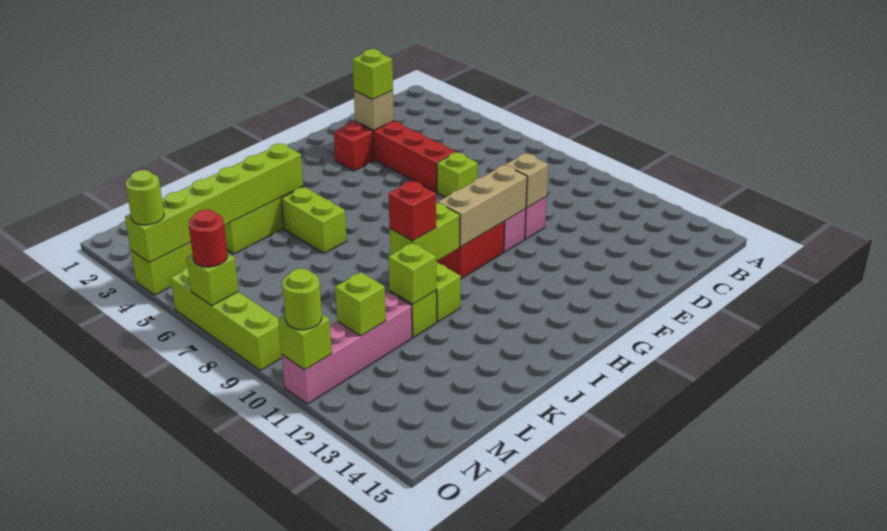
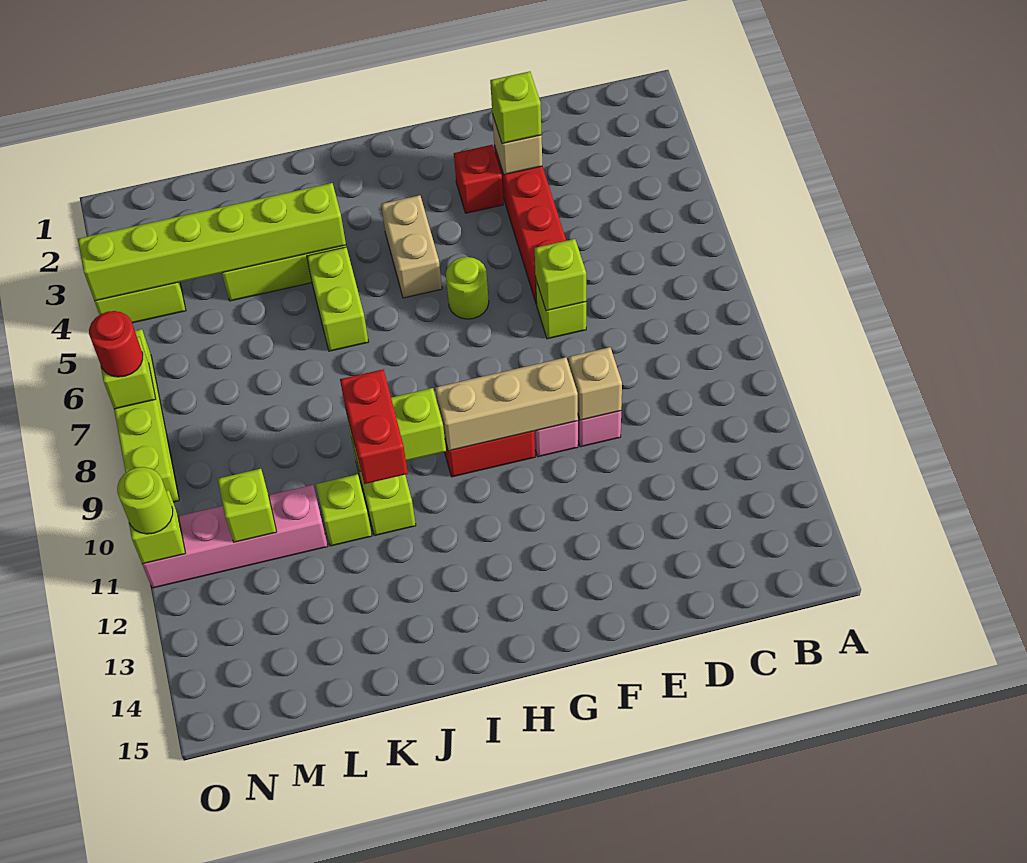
none -> tan 1x2 brick [381,195,442,298]
red 1x1 brick [388,181,436,241] -> red 1x2 brick [340,369,408,484]
lime 1x1 brick [388,243,436,304] -> lime 1x1 brick moved to [535,239,586,311]
lime 1x1 round brick [126,170,164,225] -> lime 1x1 round brick moved to [446,257,489,319]

